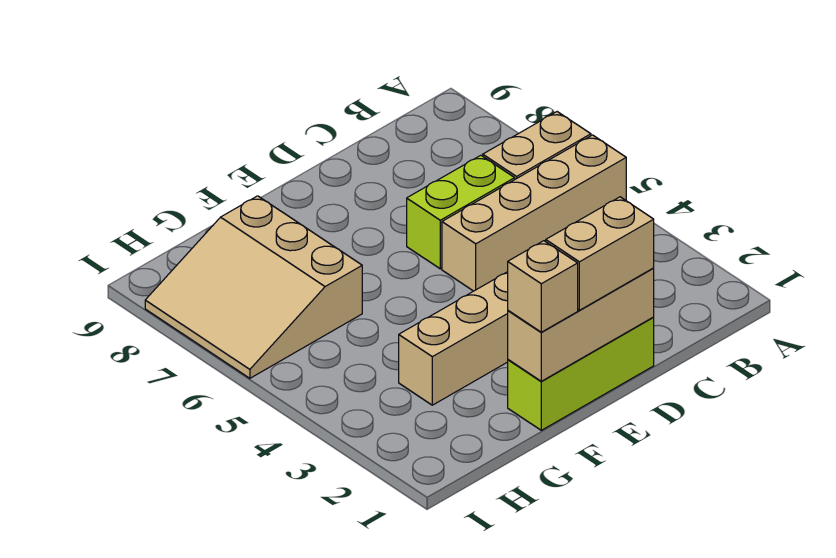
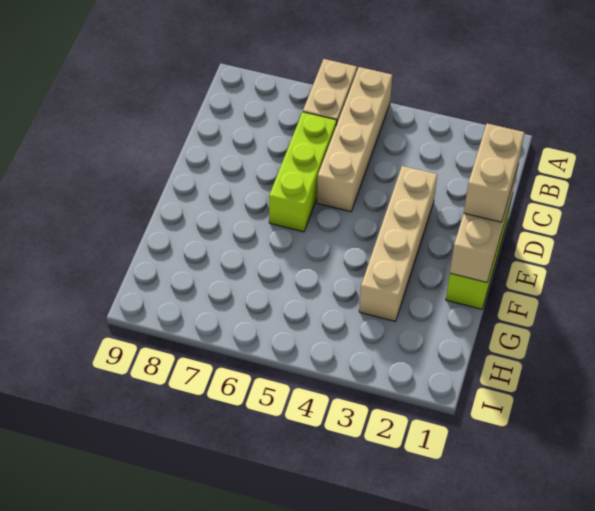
lime 1x2 brick [407,155,515,269] -> lime 1x3 brick [269,112,337,232]
tan 1x1 brick [508,241,578,332] -> none
tan 3x3 slope [145,196,362,378] -> none

